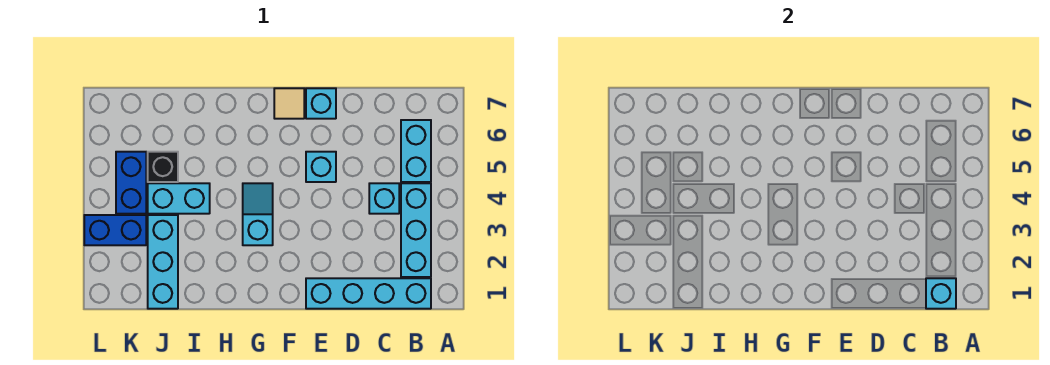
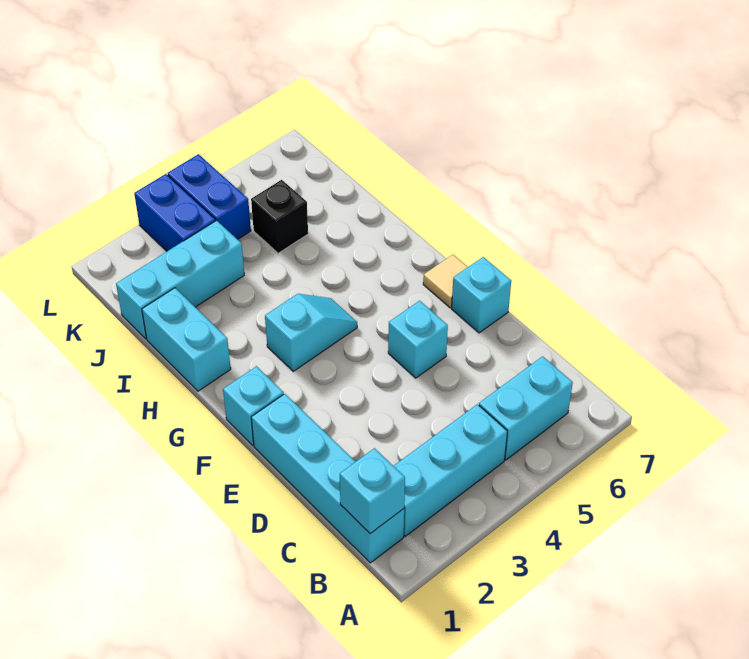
cyan 1x1 brick [369,183,399,214] -> cyan 1x1 brick moved to [223,366,284,446]
cyan 1x2 brick [148,183,210,214] -> cyan 1x2 brick moved to [142,288,231,391]
blue 1x2 brick [116,152,146,214] -> blue 1x2 brick turned to [168,154,251,239]

